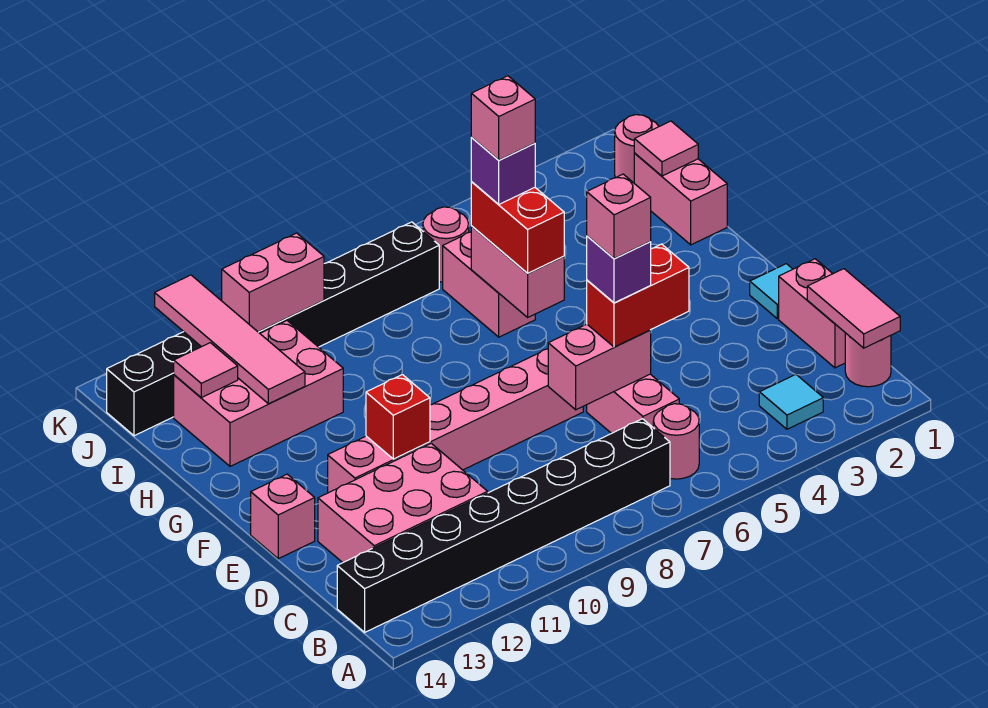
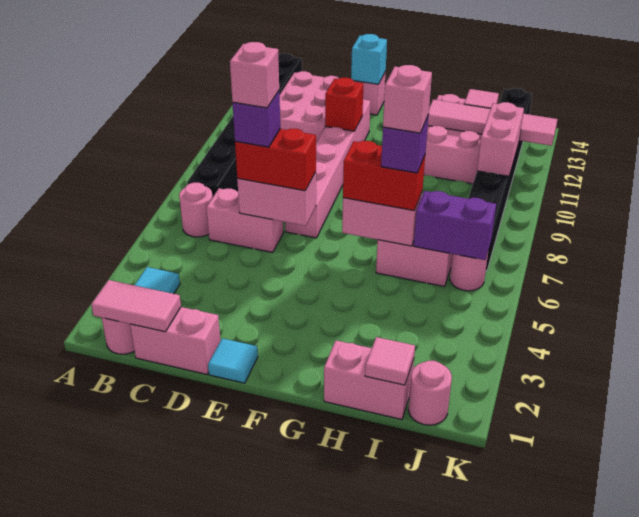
red 1x2 brick [587,244,689,347] -> red 1x2 brick turned to [235,129,316,191]
pink 1x2 brick [548,324,651,410] -> pink 1x2 brick turned to [237,172,316,226]
none -> cyan 1x1 brick [351,34,387,84]
none -> purple 1x2 brick [414,191,496,260]

